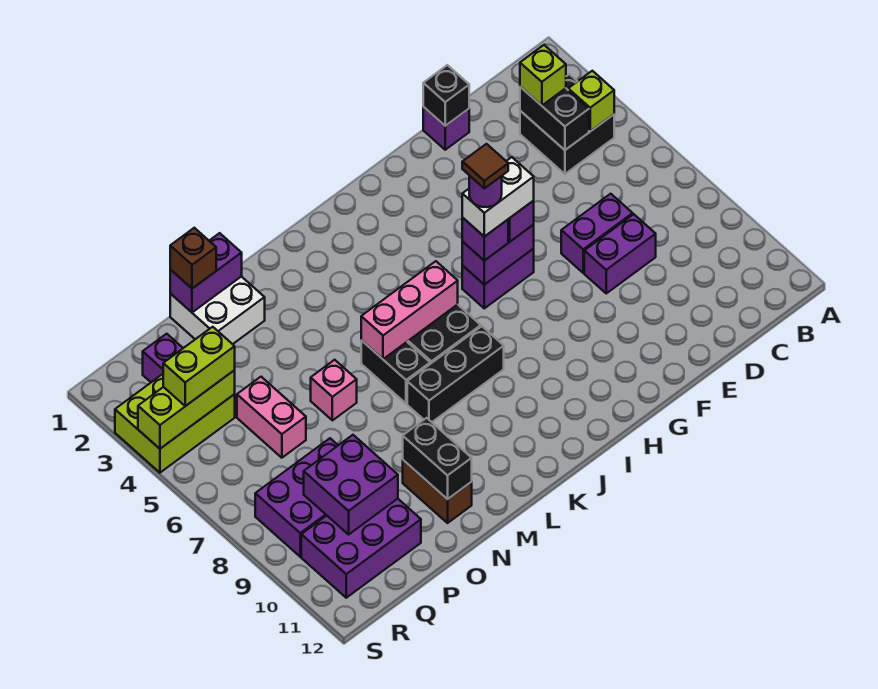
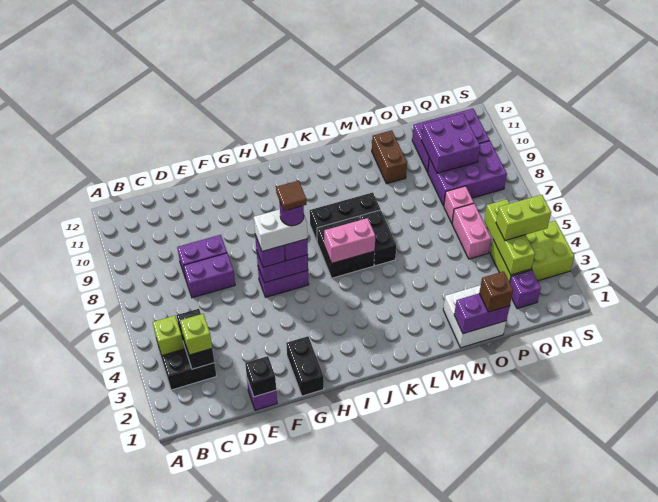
pink 1x3 brick [361,261,458,359] -> pink 1x2 brick [324,218,375,263]
pink 1x1 brick [311,360,357,420] -> pink 1x1 brick moved to [444,186,474,223]
black 1x2 brick [403,418,472,499] -> black 1x2 brick moved to [286,336,324,396]
lime 1x3 brick [138,370,235,449] -> lime 1x3 brick turned to [484,199,535,275]

